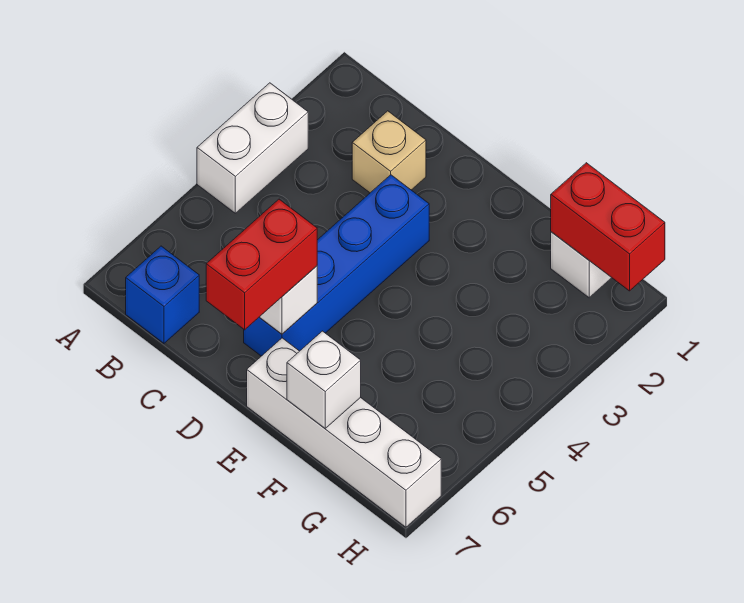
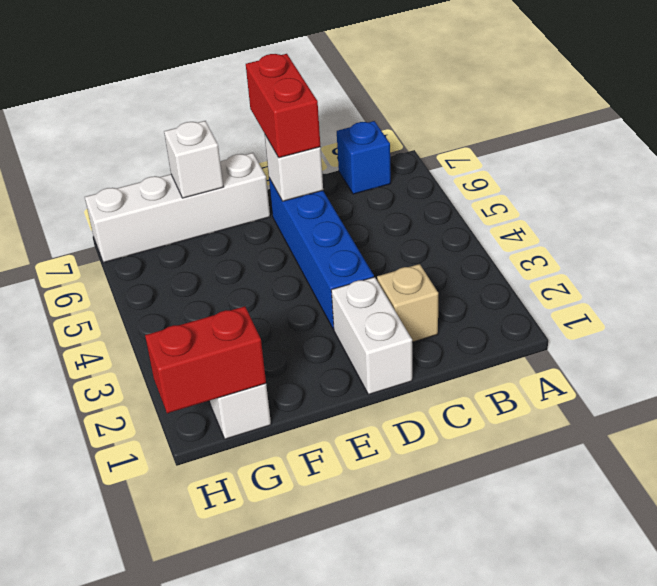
white 1x2 brick [197,83,308,213] -> white 1x2 brick moved to [331,277,412,395]

